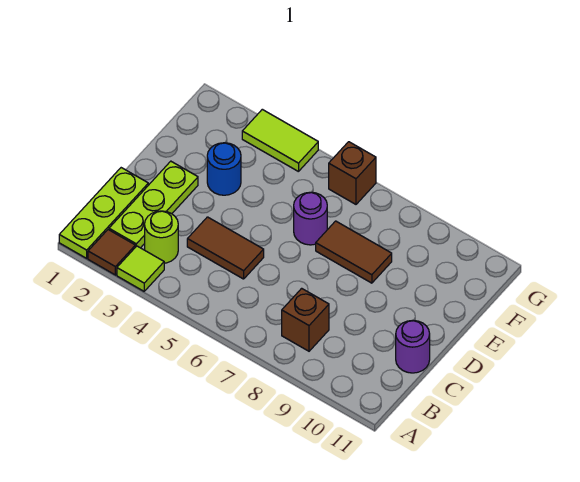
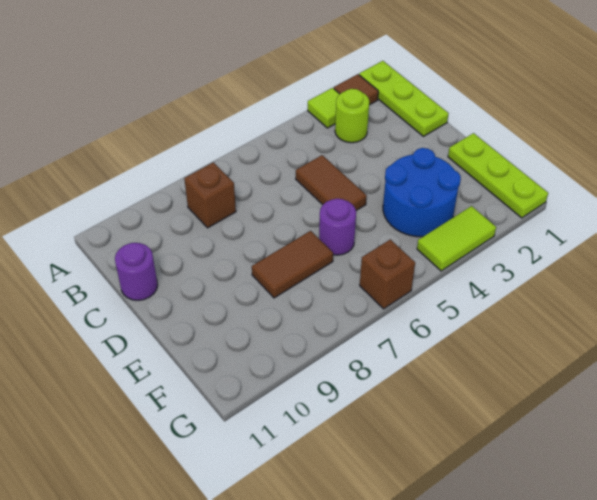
lime 1x3 plate [109,161,198,248] -> lime 1x3 plate moved to [448,133,548,218]
brown 1x2 tile [187,217,264,279] -> brown 1x2 tile turned to [296,155,367,210]
blue 1x1 round brick [207,143,241,195] -> blue 2x2 round brick [383,148,461,237]

